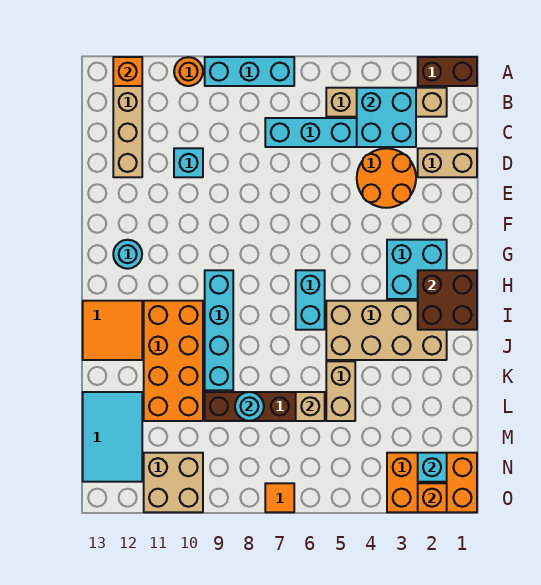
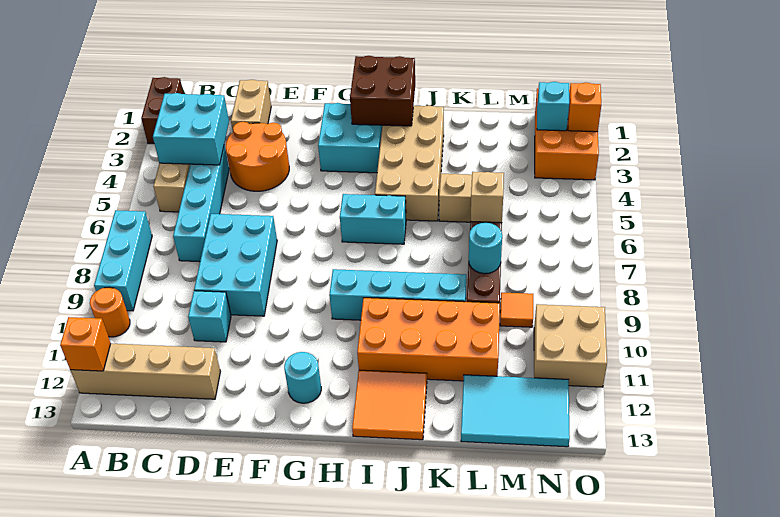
none -> cyan 2x3 brick [194,214,277,316]
orange 1x1 tile [265,483,294,512] -> orange 1x1 tile moved to [500,293,533,327]

